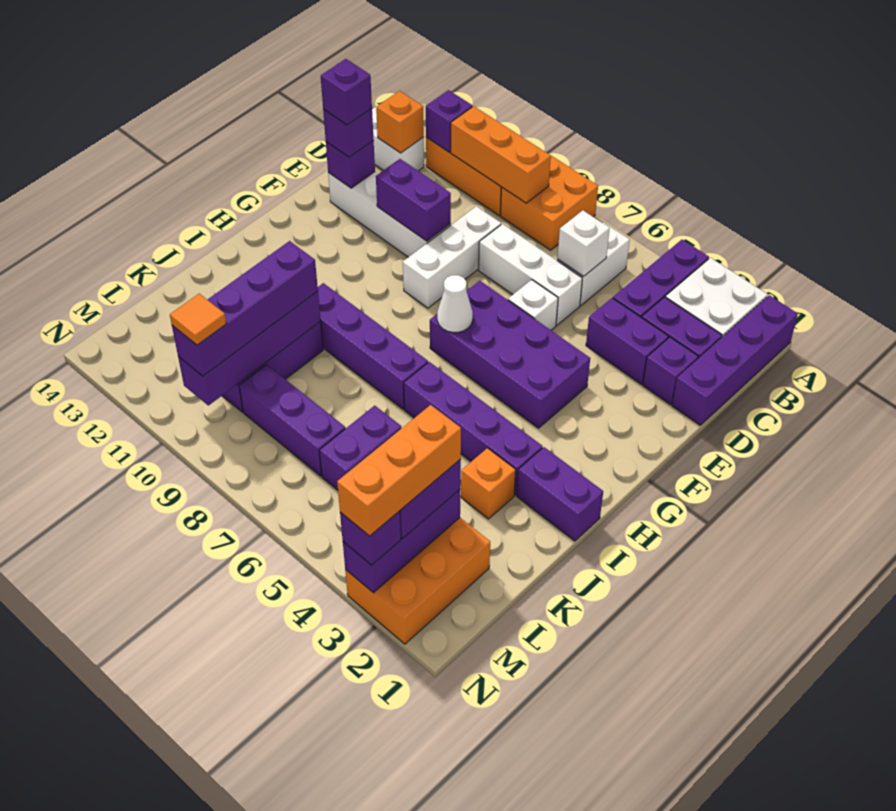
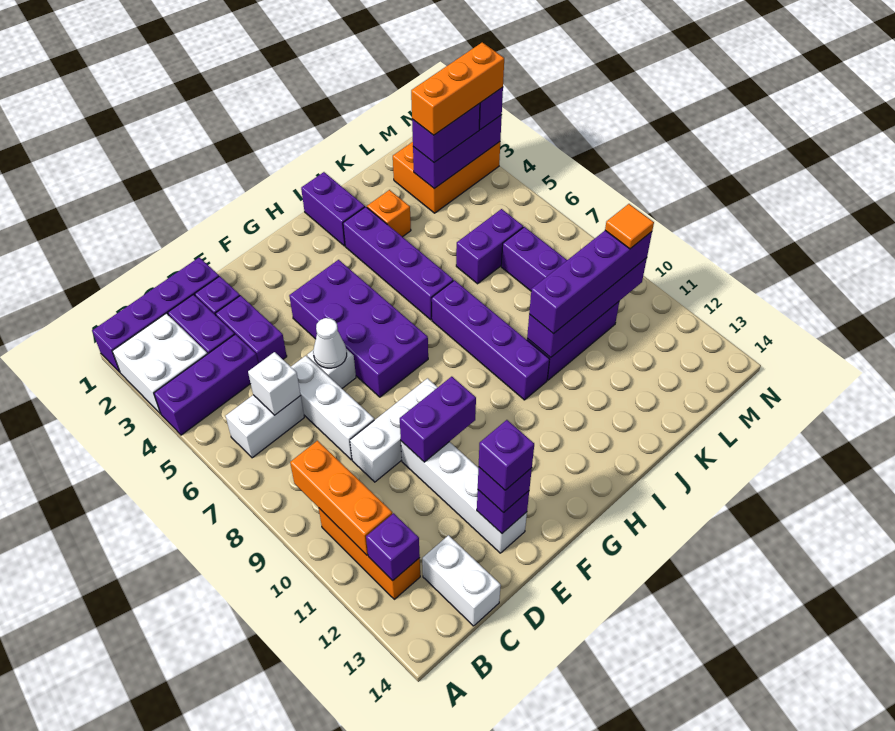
orange 2x2 brick [500,156,598,250] -> none
orange 1x1 brick [376,91,424,153] -> none
purple 1x2 brick [376,159,451,241] -> purple 1x2 brick turned to [400,377,476,462]
white 1x1 cone [437,275,473,332] -> white 1x1 cone moved to [313,318,347,368]

